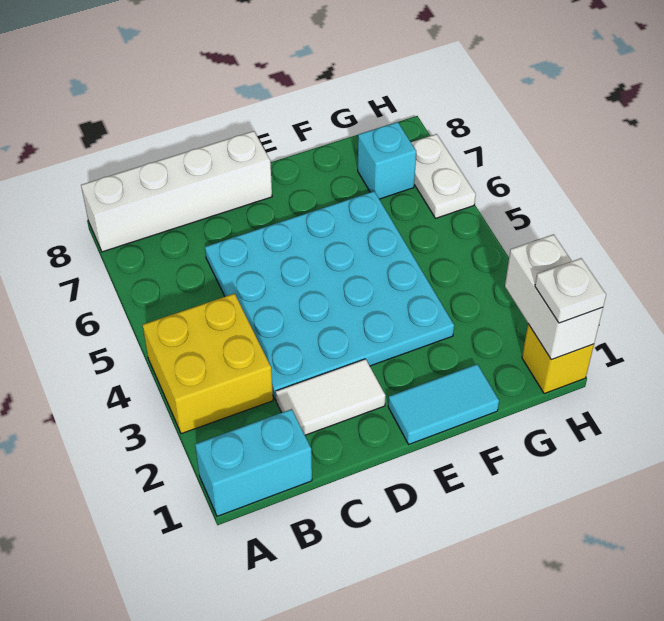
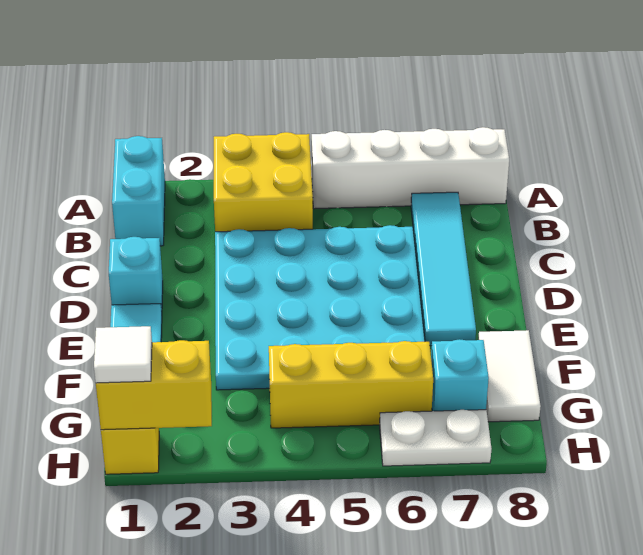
white 1x4 brick [81,131,272,252] -> white 1x4 brick turned to [312,127,509,209]
none -> cyan 1x4 tile [411,192,476,346]
white 1x2 tile [276,359,386,435] -> white 1x2 tile moved to [478,330,541,422]
none -> cyan 1x1 brick [109,237,163,311]
none -> yellow 1x3 brick [269,341,433,428]
white 1x2 brick [505,234,603,360] -> yellow 1x2 brick [96,340,212,430]
white 1x1 plate [535,258,606,323] -> white 1x1 tile [94,326,152,383]

